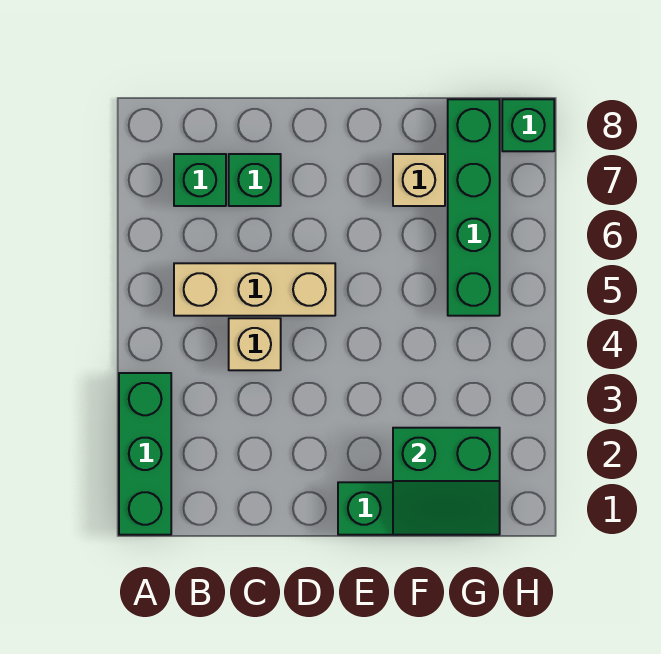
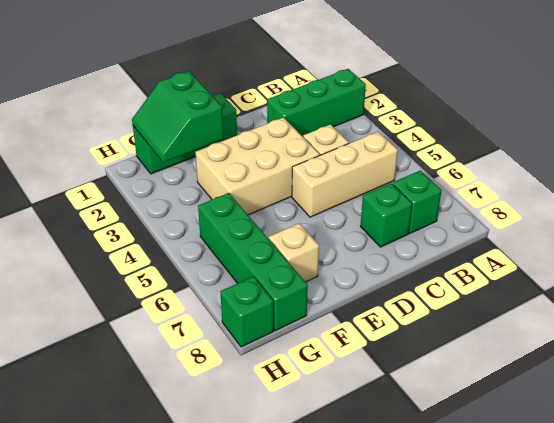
green 1x3 brick [119,373,171,535] -> green 1x3 brick turned to [267,69,366,137]
none -> tan 2x3 brick [195,118,320,215]
green 2x2 slope [393,428,500,535] -> green 2x2 slope turned to [132,71,224,162]

